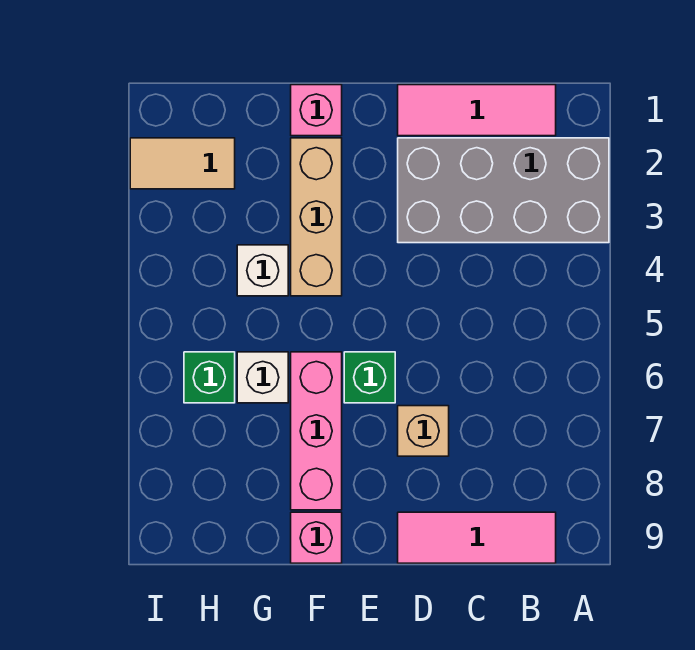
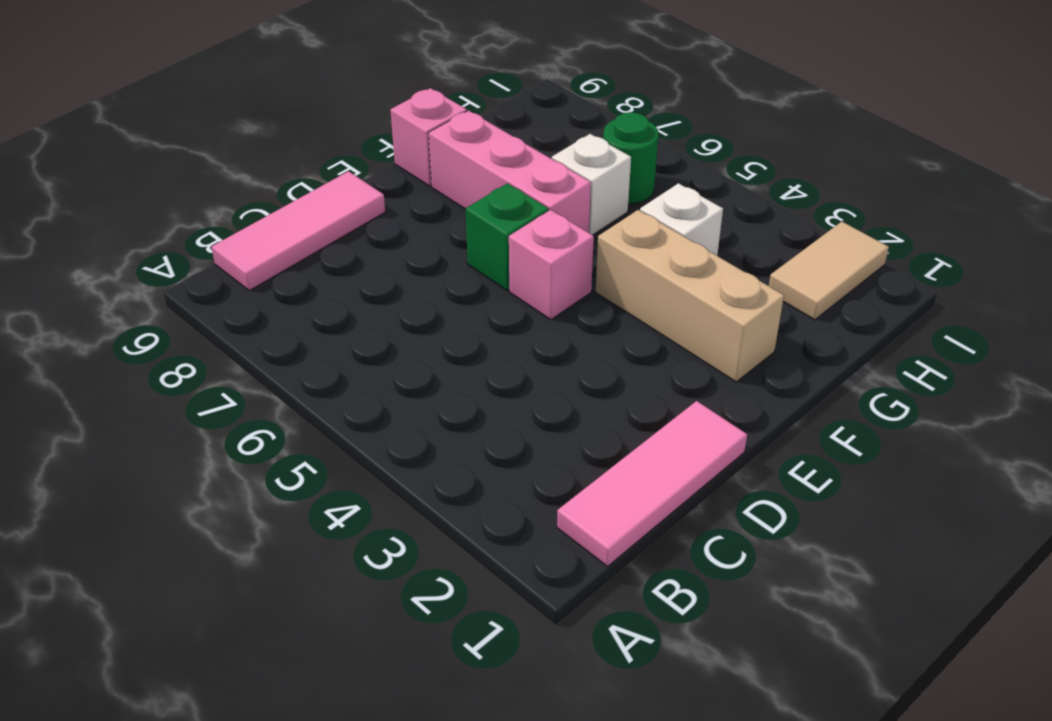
grey 2x4 brick [398,138,609,243] -> none
tan 1x1 brick [398,406,449,456] -> none
pink 1x1 brick [291,85,342,136] -> pink 1x1 brick moved to [509,210,594,320]
green 1x1 brick [184,352,235,403] -> green 1x1 round brick [603,112,658,204]

